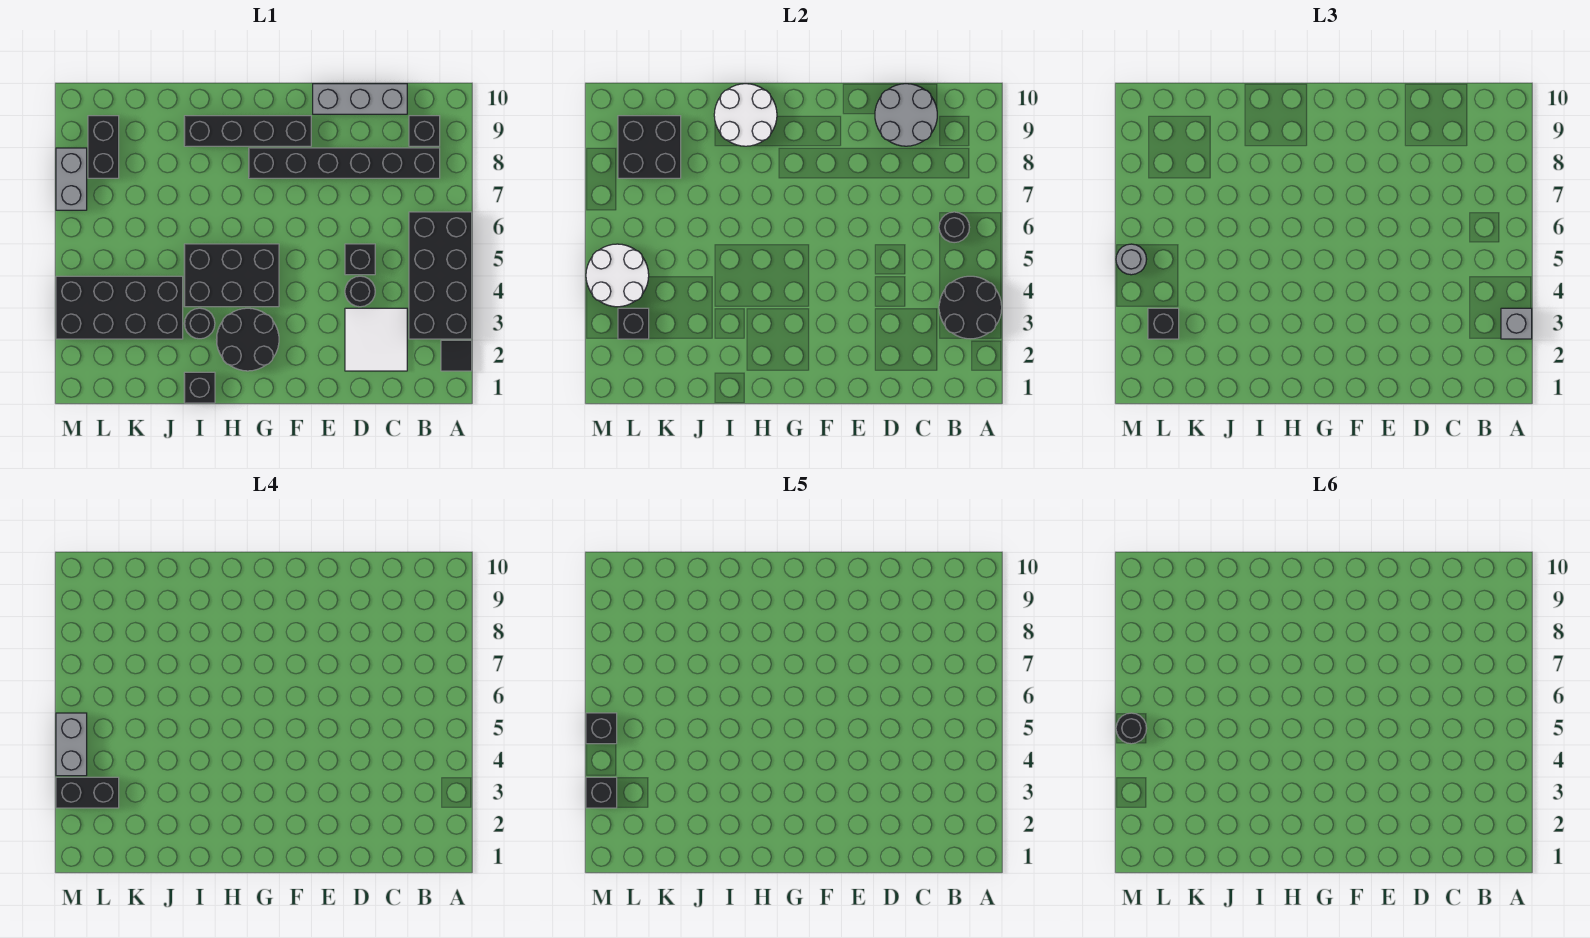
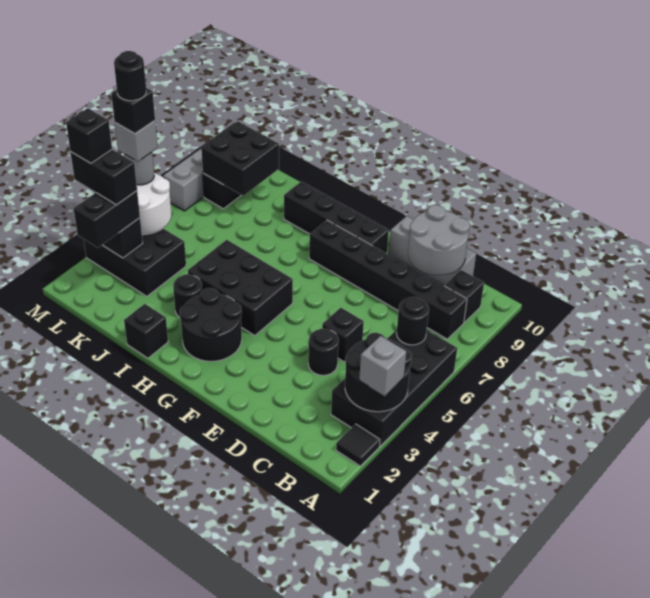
white 2x2 tile [345,308,407,371] -> none
white 2x2 round brick [714,84,777,146] -> none
black 2x4 brick [56,276,183,339] -> black 2x3 brick [83,229,186,296]
black 1x1 brick [1148,308,1179,339] -> black 1x2 brick [74,191,140,248]
grey 1x2 brick [56,713,87,776] -> grey 1x1 brick [115,121,158,162]

